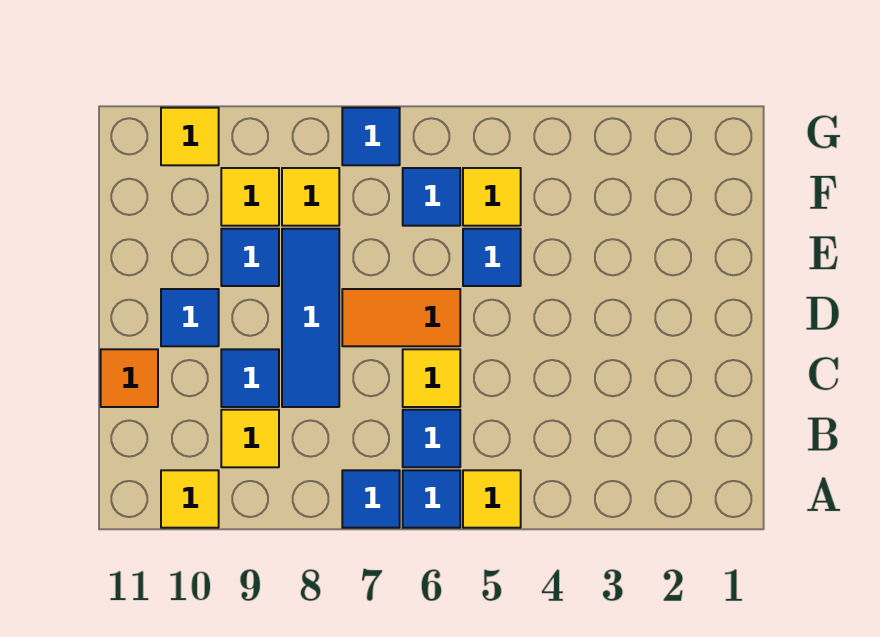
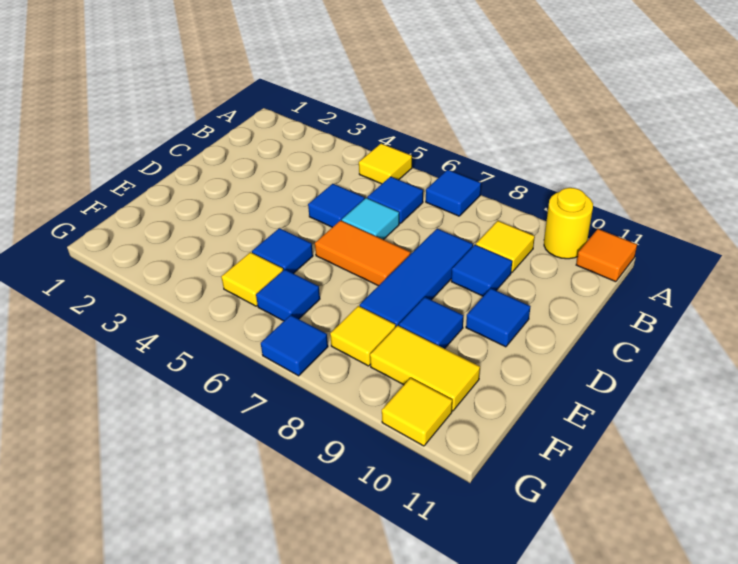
blue 1x1 tile [403,470,460,528] -> blue 1x1 tile moved to [308,184,365,227]
yellow 1x1 tile [161,470,219,528] -> yellow 1x1 round brick [544,188,593,259]
yellow 1x1 tile [403,349,460,407] -> cyan 1x1 tile [342,198,399,240]
orange 1x1 tile [101,349,158,407] -> orange 1x1 tile moved to [576,229,637,282]
yellow 1x1 tile [221,168,279,226] -> yellow 1x2 tile [370,326,480,411]

